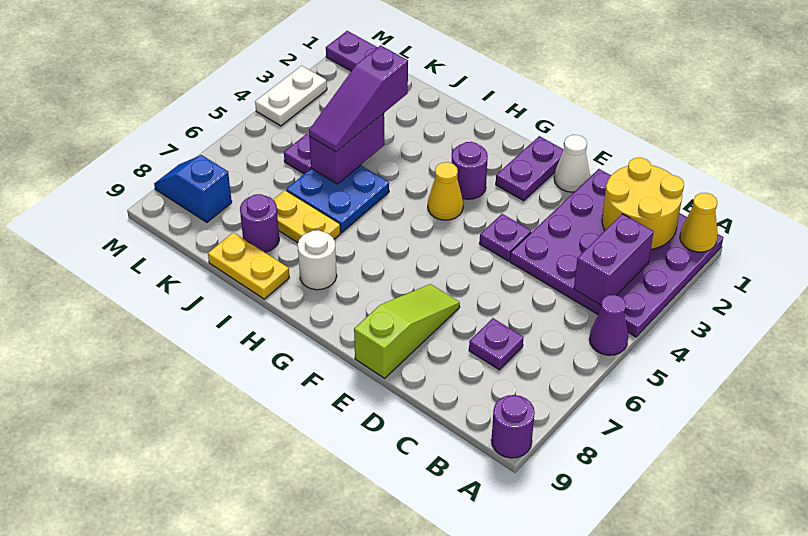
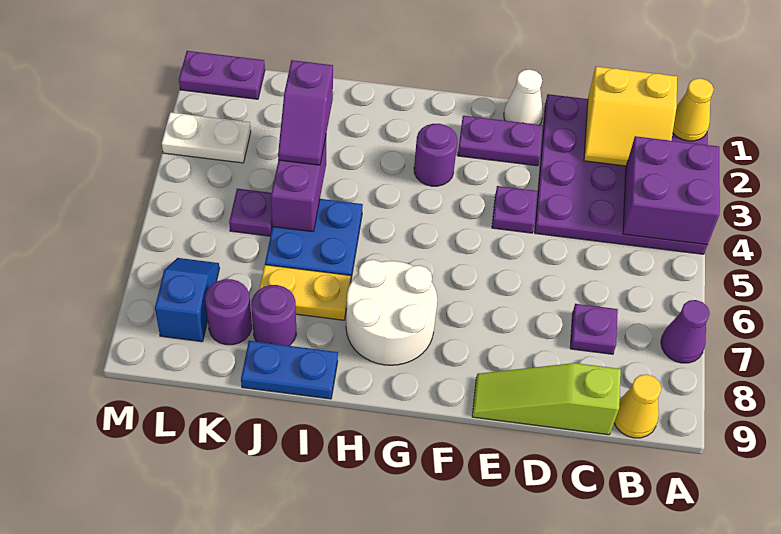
purple 1x1 cone [589,295,628,355] -> purple 1x1 cone moved to [661,300,710,363]
purple 1x1 round brick [491,395,535,458] -> purple 1x1 round brick moved to [205,279,252,345]
yellow 2x2 round brick [602,158,684,249] -> yellow 2x2 slope [584,67,677,166]
purple 1x2 brick [574,214,654,305] -> purple 2x2 brick [623,136,720,245]
lime 1x3 slope [354,284,460,378] -> lime 1x3 slope turned to [472,363,621,435]
purple 1x2 plate [496,136,564,201] -> purple 1x2 plate turned to [458,116,543,166]
yellow 1x1 cone [428,162,463,220] -> yellow 1x1 cone moved to [614,374,661,438]
white 1x1 round brick [298,230,337,290] -> white 2x2 round brick [346,260,437,365]
yellow 1x2 plate [208,232,289,299] -> blue 1x2 plate [241,341,338,399]
purple 1x3 slope [309,45,408,152] -> purple 1x2 slope [278,60,333,165]
blue 1x2 slope [154,155,232,222] -> blue 1x2 slope turned to [155,258,220,342]
white 1x2 plate [255,66,327,126] -> white 1x2 plate turned to [162,112,251,163]

